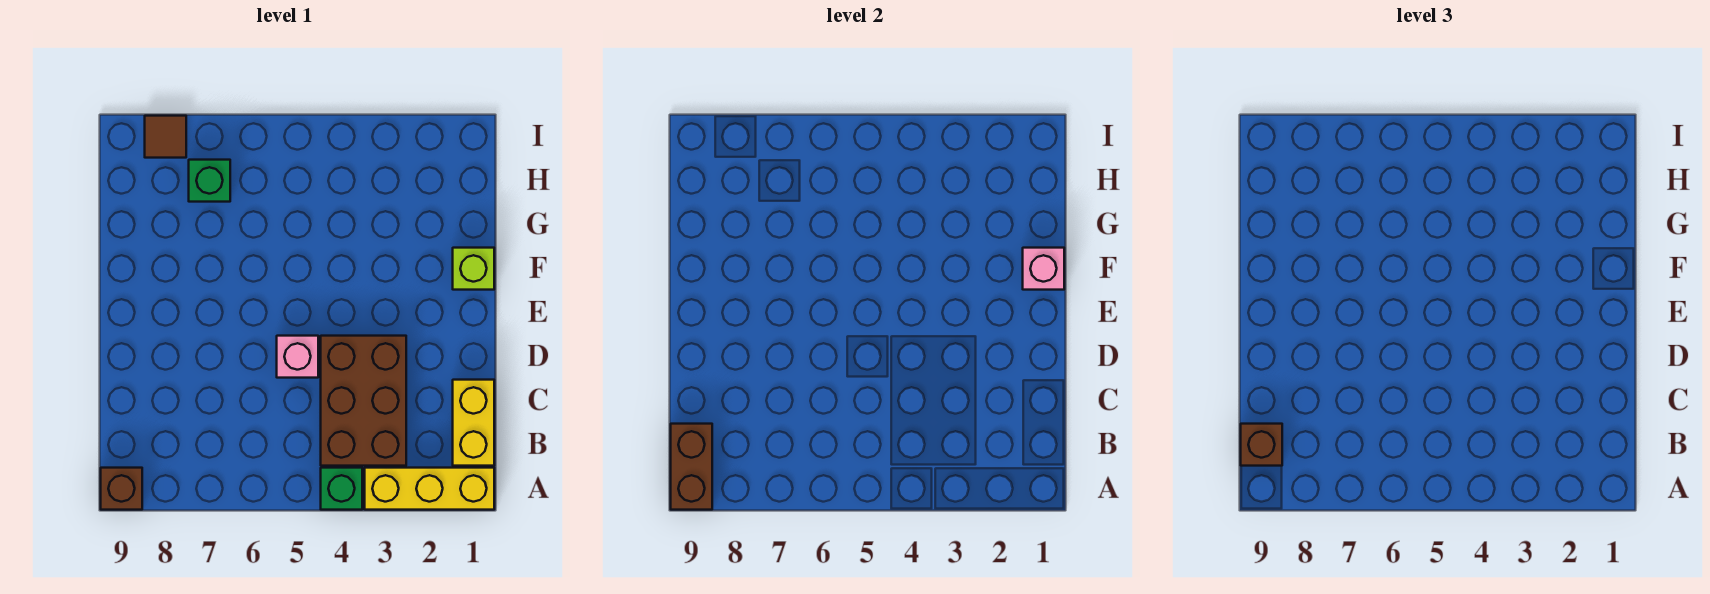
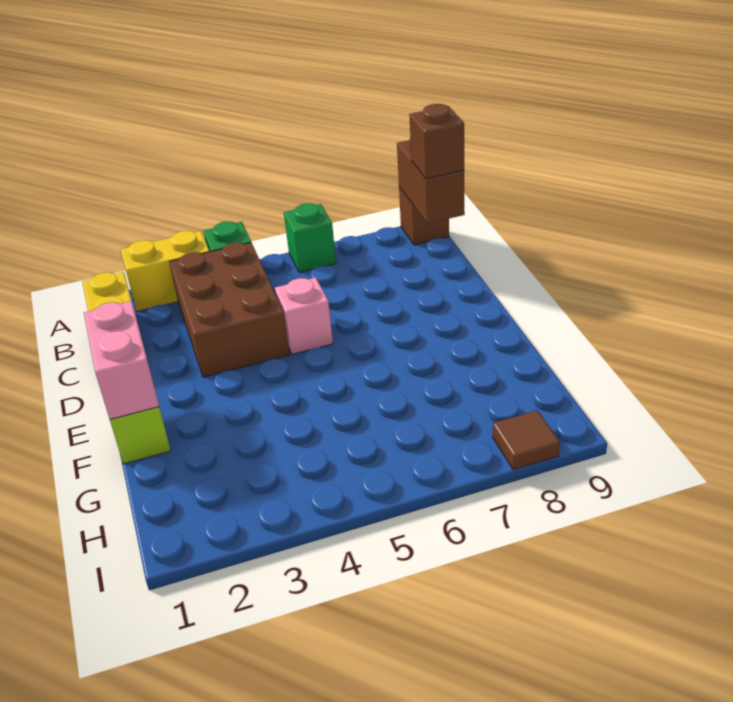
yellow 1x3 brick [365,468,494,510] -> yellow 1x2 brick [120,231,209,311]
pink 1x1 brick [1023,248,1064,290] -> pink 1x2 brick [84,301,159,419]
green 1x1 brick [189,160,230,202] -> green 1x1 brick moved to [284,203,336,273]

